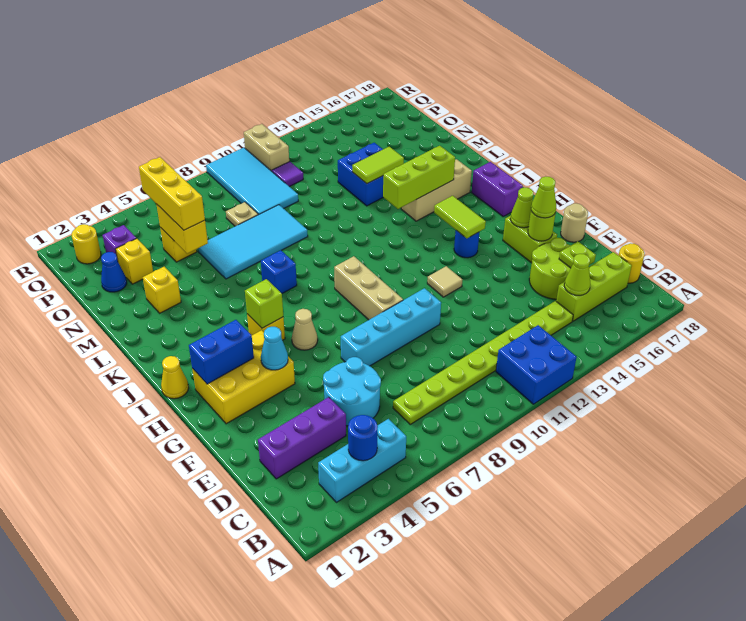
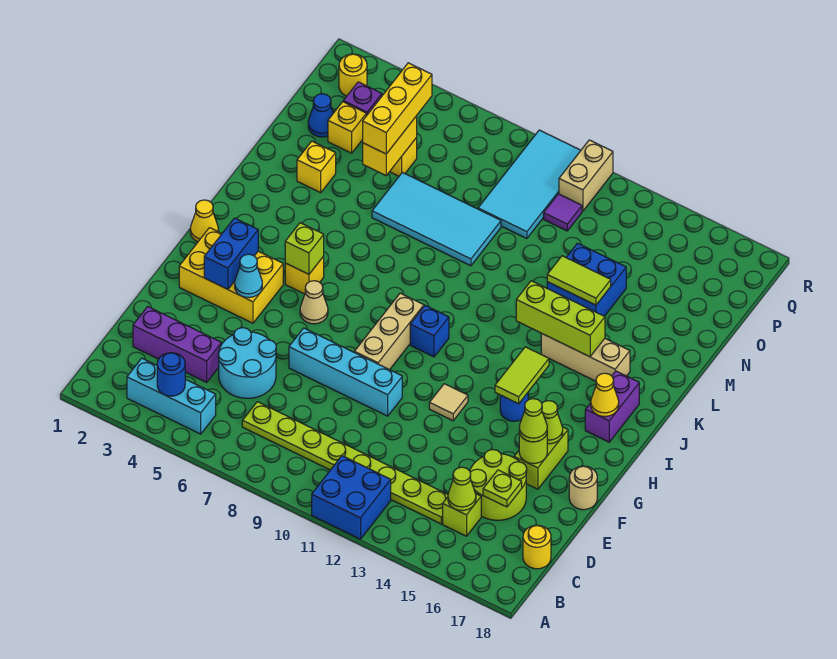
lime 1x3 brick [556,252,632,321] -> lime 1x1 brick [443,494,481,536]
blue 1x2 brick [189,320,254,384] -> blue 1x2 brick turned to [204,218,258,289]
none -> yellow 1x1 cone [591,373,619,417]
blue 1x1 brick [261,250,297,293] -> blue 1x1 brick moved to [410,305,449,357]
tan 1x1 plate [226,202,258,226] -> none

